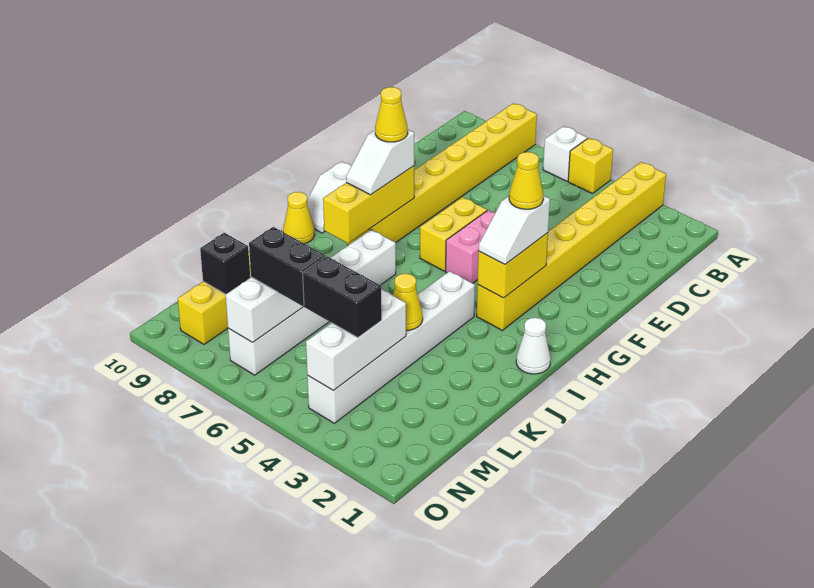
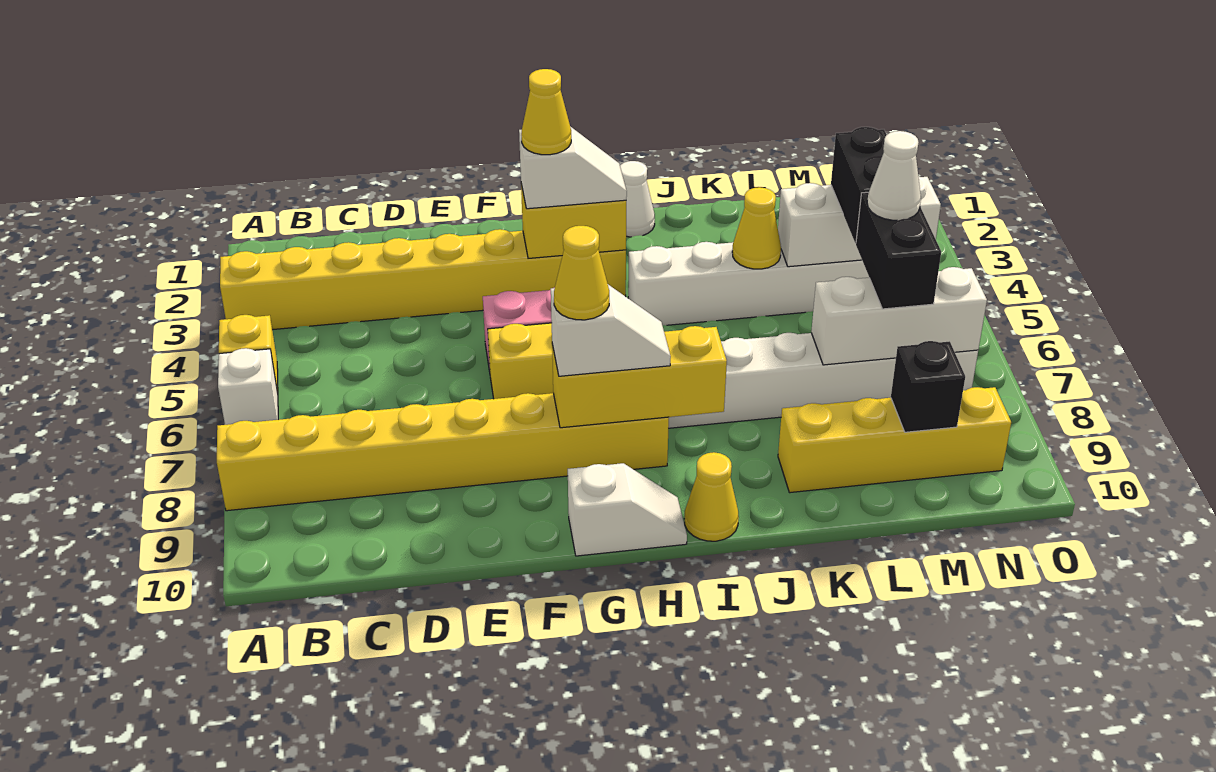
none -> white 1x1 cone [867,131,921,220]

